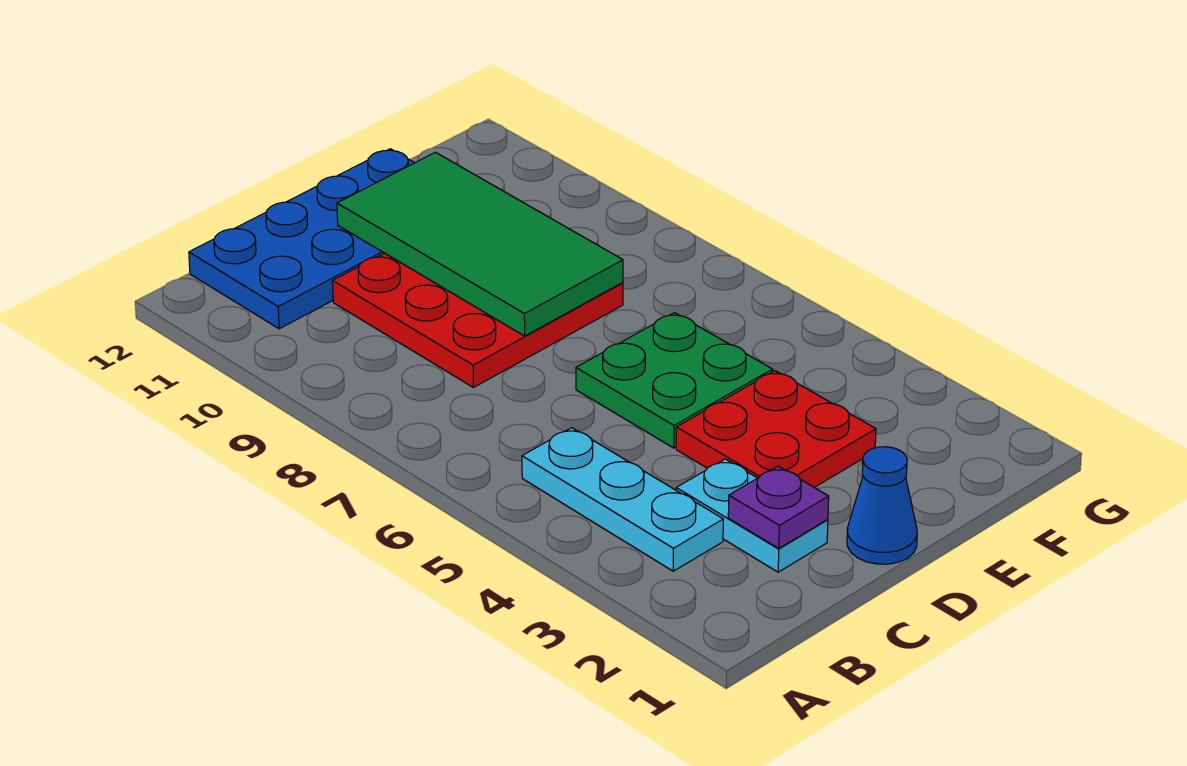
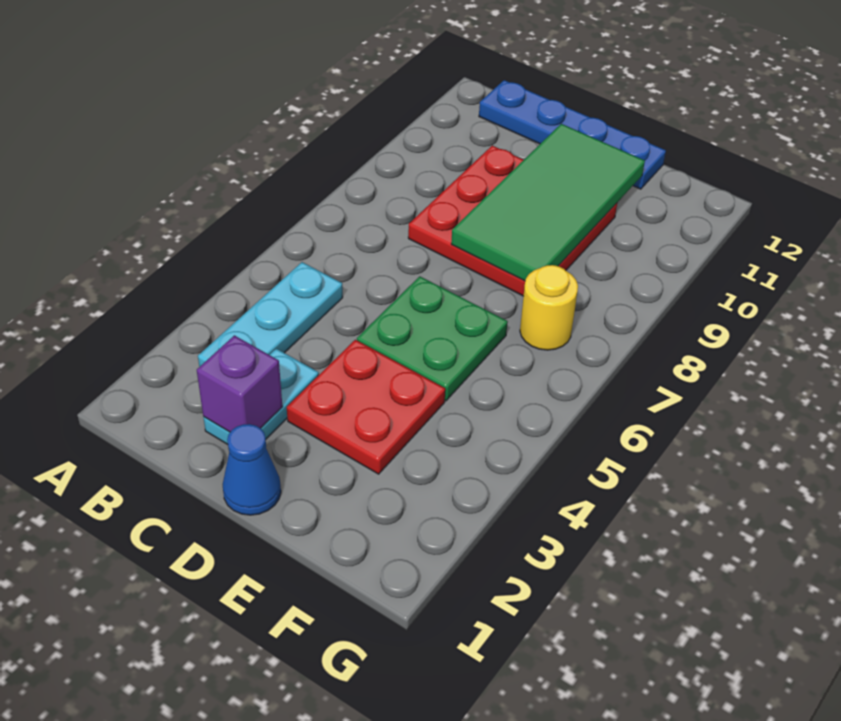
blue 2x4 plate [189,149,414,329] -> blue 1x4 plate [479,80,666,189]
purple 1x1 plate [728,466,829,548] -> purple 1x1 brick [197,335,282,432]
none -> yellow 1x1 round brick [520,265,578,350]

